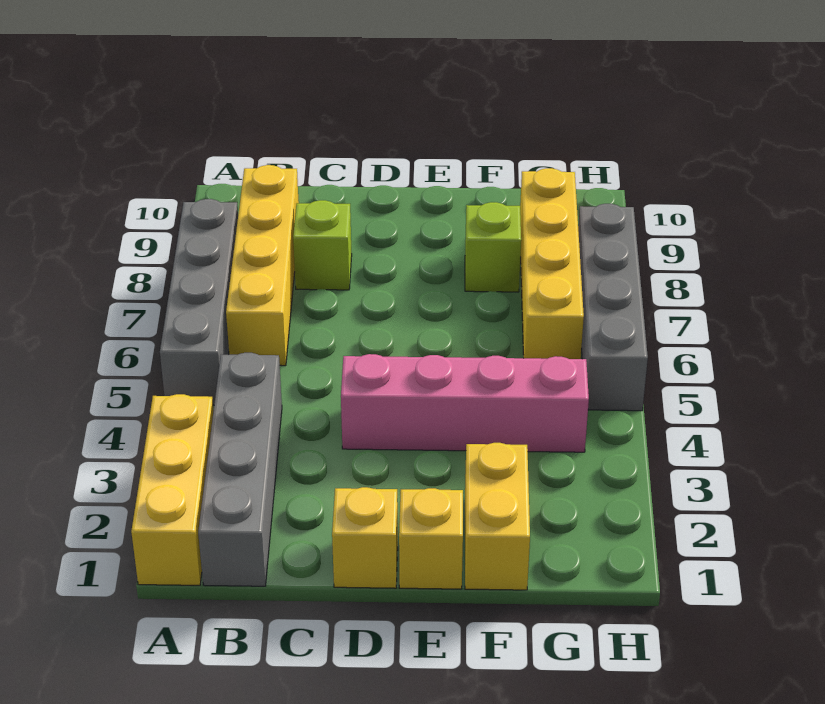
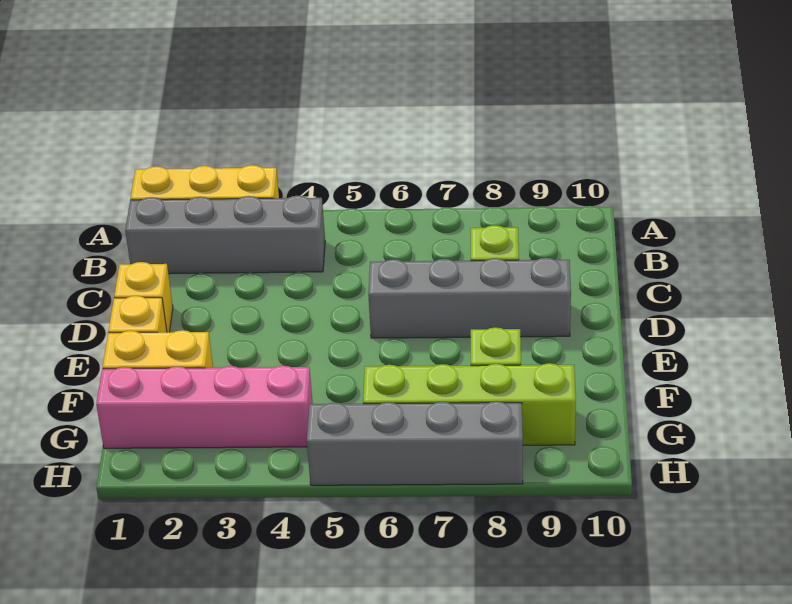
grey 1x4 brick [160,199,238,405] -> grey 1x4 brick moved to [368,258,571,338]
yellow 1x4 brick [226,165,299,366] -> none
pink 1x4 brick [341,354,589,452] -> pink 1x4 brick turned to [96,366,313,448]
yellow 1x4 brick [520,168,584,359] -> lime 1x4 brick [363,363,576,445]

